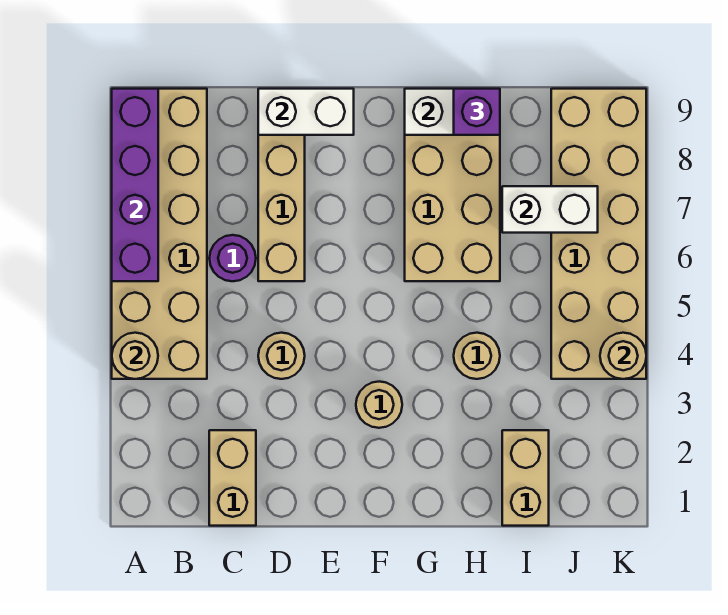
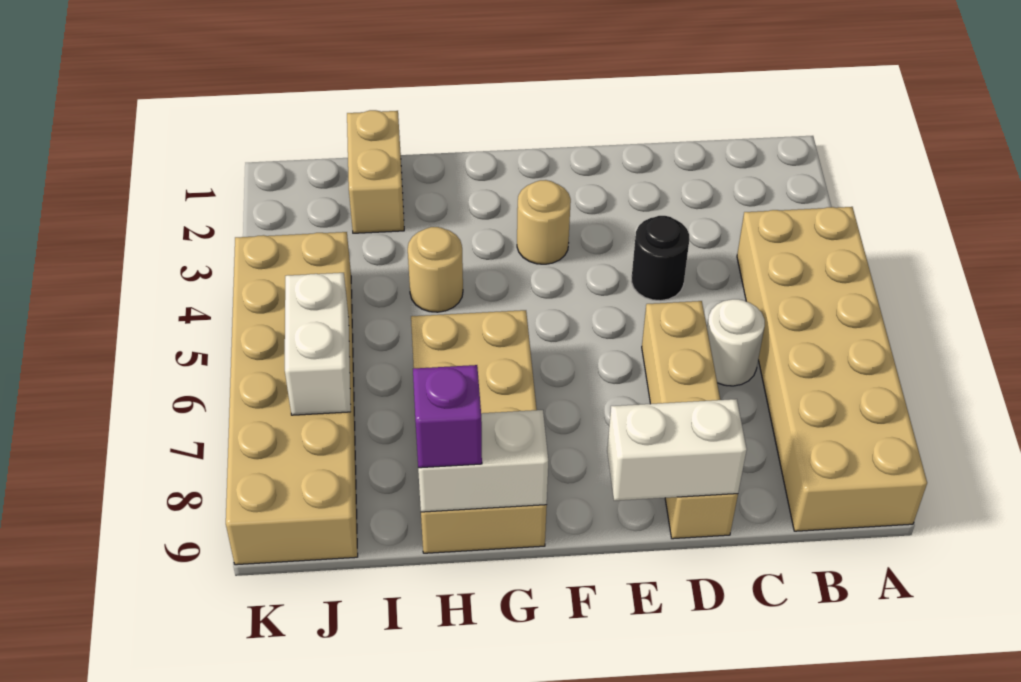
tan 1x1 round brick [112,333,158,379] -> none
purple 1x4 brick [112,89,158,281] -> none
tan 1x2 brick [209,430,256,526] -> none
purple 1x1 round brick [209,235,256,281] -> white 1x1 round brick [707,299,765,386]
tan 1x1 round brick [258,333,305,379] -> black 1x1 round brick [631,216,689,301]
white 1x2 brick [502,186,598,233] -> white 1x2 brick turned to [285,273,351,415]
tan 1x1 round brick [600,333,646,379] -> none

